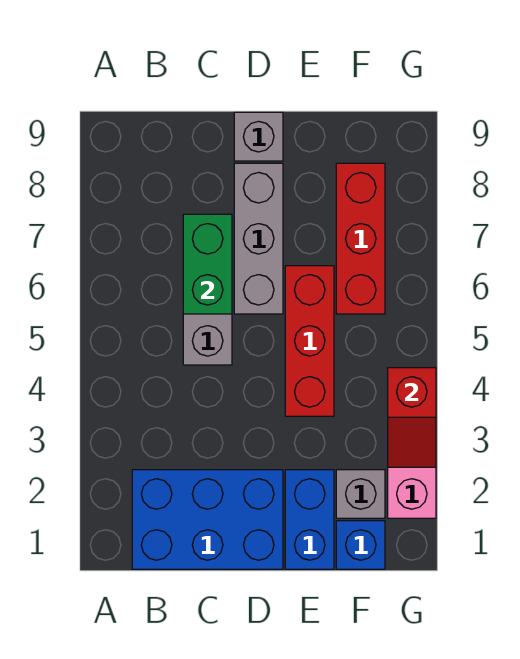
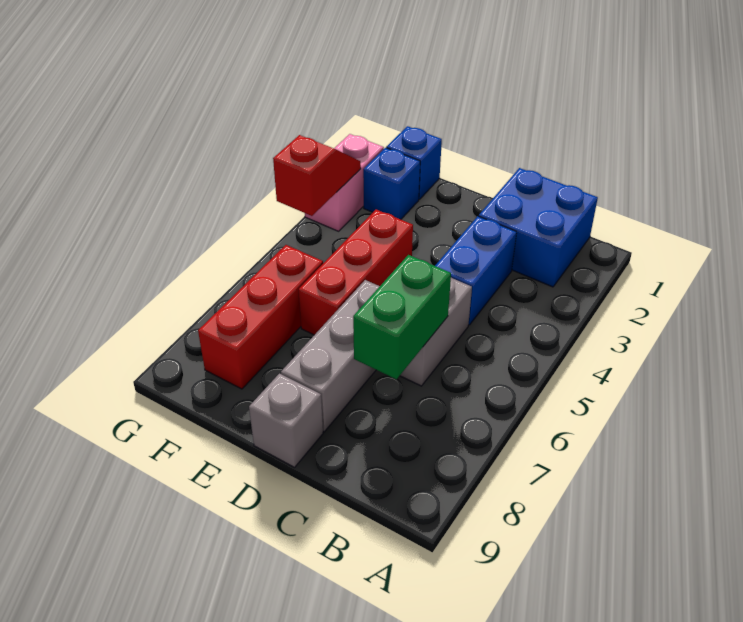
blue 2x3 brick [132,470,283,569] -> blue 2x2 brick [479,168,598,287]
blue 1x2 brick [285,470,334,569] -> blue 1x2 brick moved to [435,216,517,325]
grey 1x1 brick [336,470,385,518] -> blue 1x1 brick [363,148,420,219]

